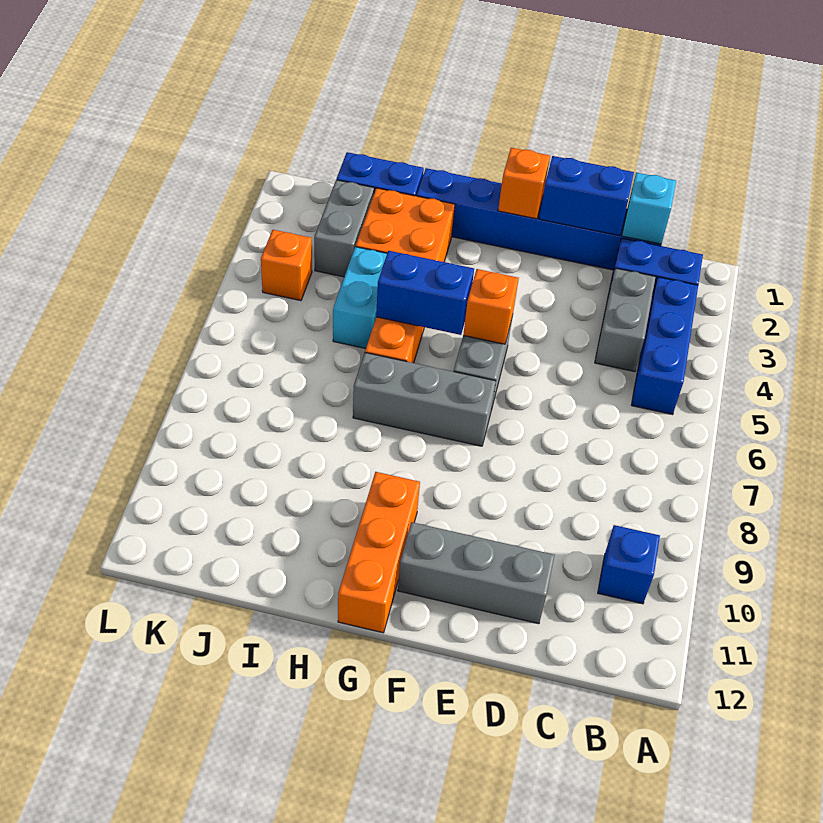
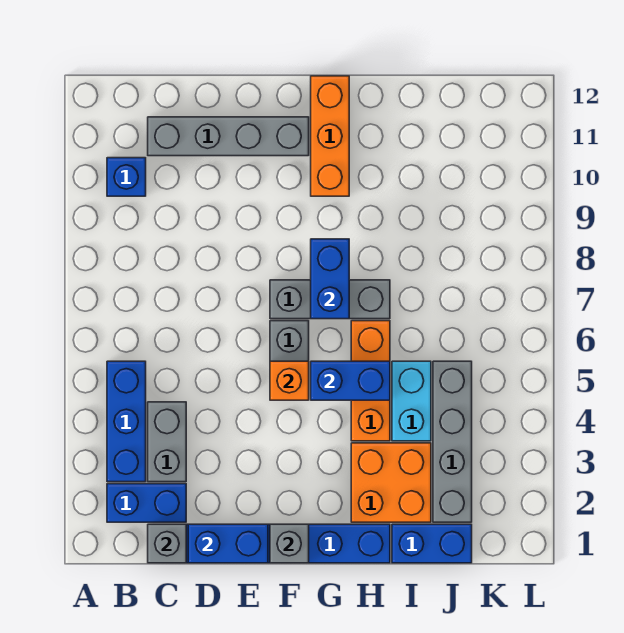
cyan 1x1 brick [622,173,676,244] -> grey 1x1 brick [148,524,186,563]
grey 1x3 brick [398,522,555,624] -> grey 1x4 brick [148,117,309,156]
orange 1x1 brick [498,148,550,219] -> grey 1x1 brick [270,524,309,563]
none -> blue 1x2 brick [311,239,349,319]
grey 1x2 brick [314,180,374,277] -> grey 1x4 brick [433,361,472,522]
orange 1x1 brick [261,230,312,301] -> none

